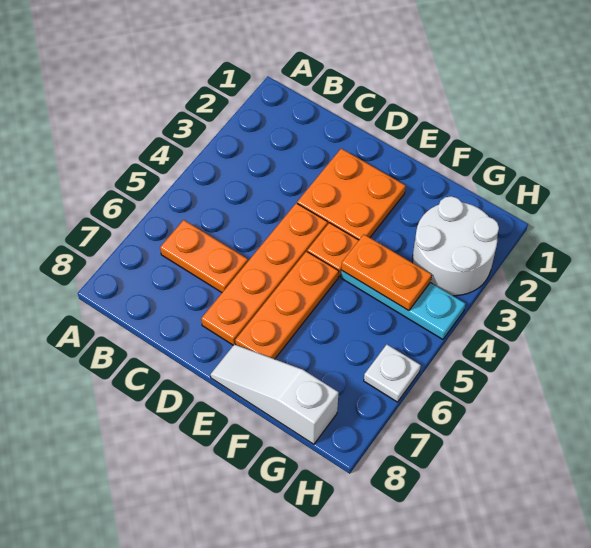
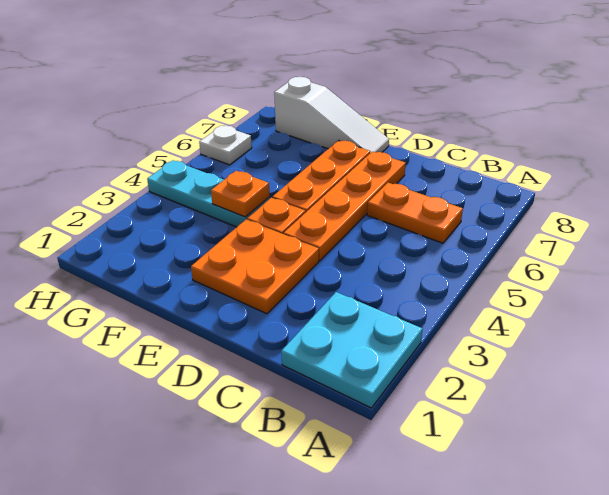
none -> cyan 2x2 plate [281,292,422,408]
orange 1x2 plate [341,235,432,311] -> orange 1x1 plate [211,171,270,217]
white 2x2 round brick [413,196,499,296] -> none

